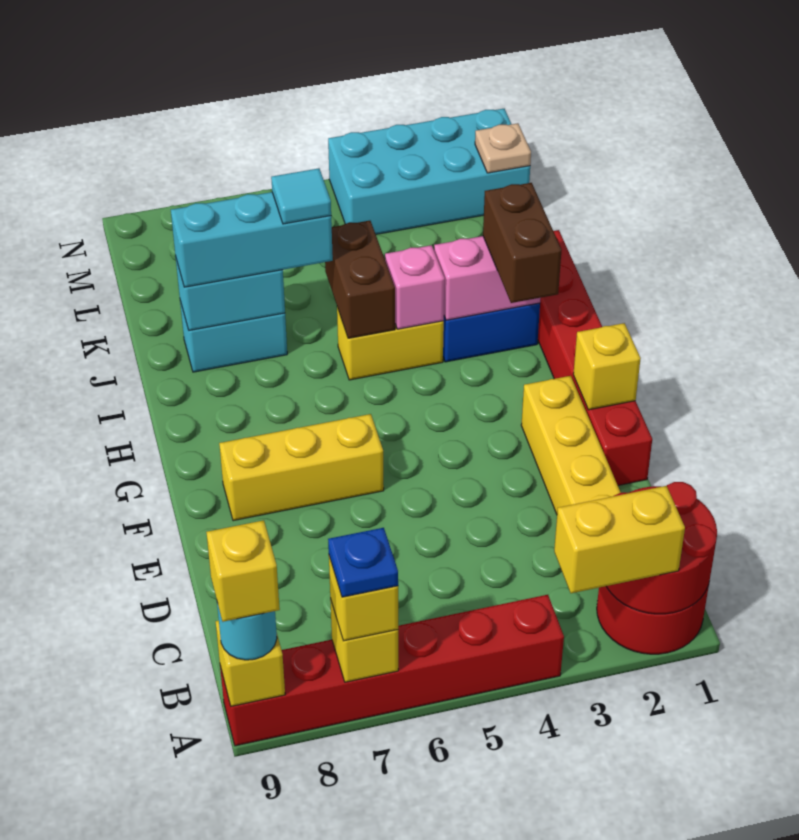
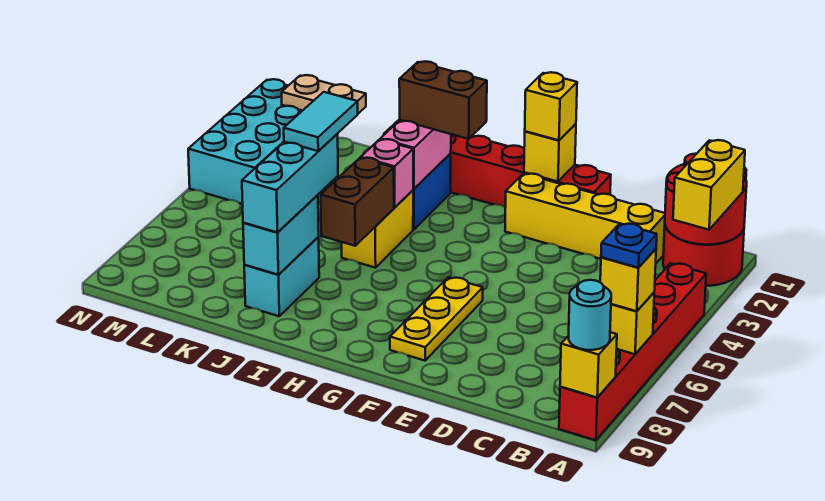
yellow 1x1 brick [206,520,280,622] -> yellow 1x1 brick moved to [525,72,577,140]
yellow 1x3 brick [219,414,384,521] -> yellow 1x3 plate [390,277,483,361]
brown 1x2 brick [325,221,395,338] -> brown 1x2 brick turned to [321,158,394,246]
cyan 1x1 tile [271,168,331,224] -> cyan 1x2 tile [284,92,358,151]
tan 1x1 plate [475,123,531,173] -> tan 1x2 plate [282,75,366,114]

